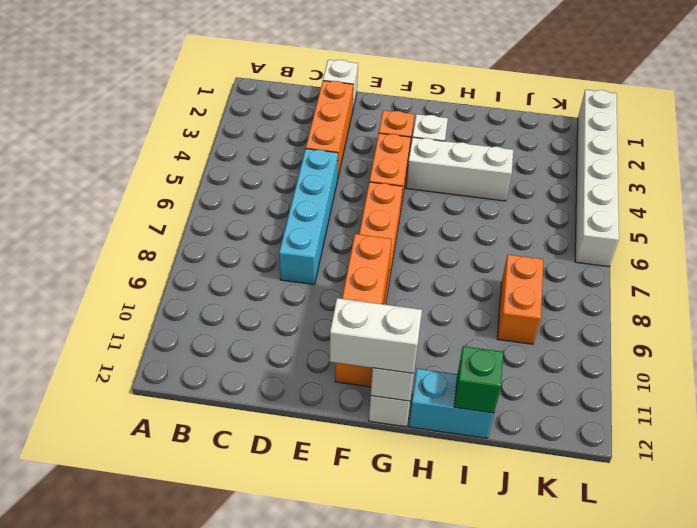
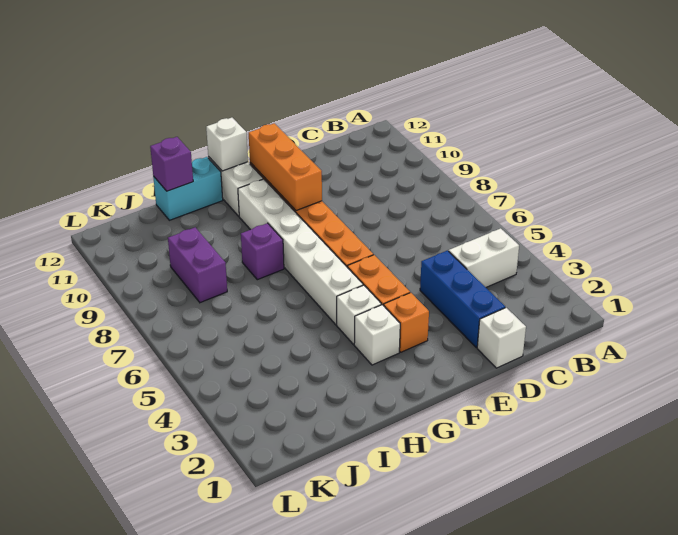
orange 1x3 brick [306,81,353,180] -> blue 1x3 brick [420,251,505,348]
cyan 1x4 brick [279,149,338,285] -> none
white 1x2 brick [330,298,422,373] -> white 1x2 brick moved to [449,228,519,287]
white 1x3 brick [406,137,513,201] -> white 1x1 brick [337,285,381,344]
none -> purple 1x1 brick [241,223,284,280]
green 1x1 brick [454,346,503,413] -> purple 1x1 brick [150,137,193,191]
orange 1x2 brick [497,255,543,344] -> purple 1x2 brick [168,227,227,303]
white 1x6 brick [575,90,619,267] -> white 1x6 brick moved to [238,179,363,325]

